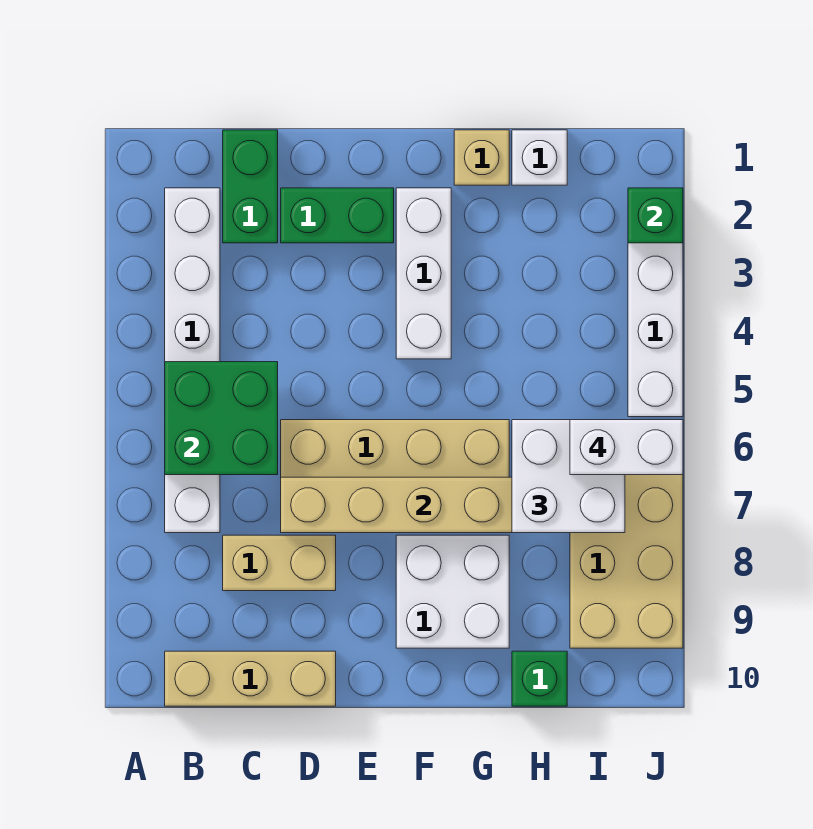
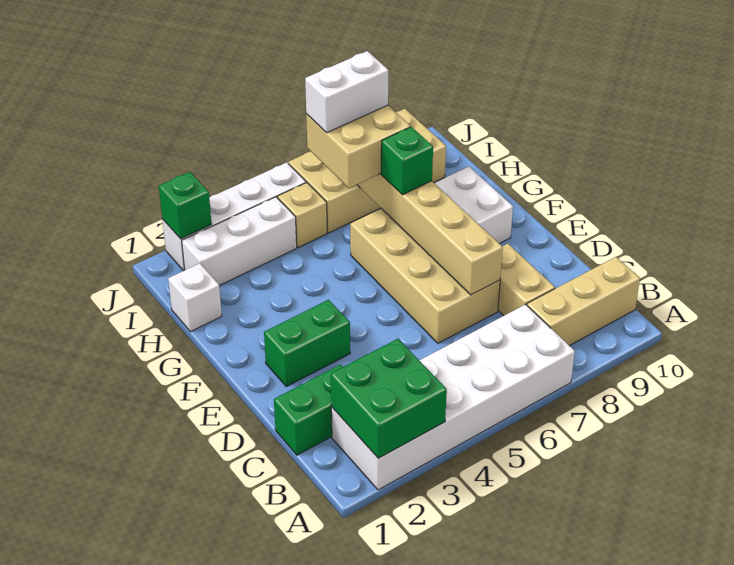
white 1x6 brick [165,188,220,533] -> white 2x6 brick [331,304,575,490]
green 2x2 brick [165,362,278,475] -> green 2x2 brick moved to [331,339,447,458]
tan 1x3 brick [165,651,336,706] -> tan 1x3 brick turned to [527,257,640,346]
green 1x2 brick [281,188,394,243] -> green 1x2 brick turned to [264,300,350,386]
white 1x3 brick [396,188,451,359] -> white 1x3 brick moved to [182,197,297,286]
tan 1x1 brick [454,130,509,185] -> tan 1x1 brick moved to [278,183,327,248]
white 2x2 brick [512,420,625,533] -> tan 2x2 brick [306,105,410,188]
green 1x1 brick [512,651,567,706] -> green 1x1 brick moved to [381,127,433,195]
white 1x2 brick [570,420,683,475] -> white 1x2 brick turned to [305,51,388,133]

